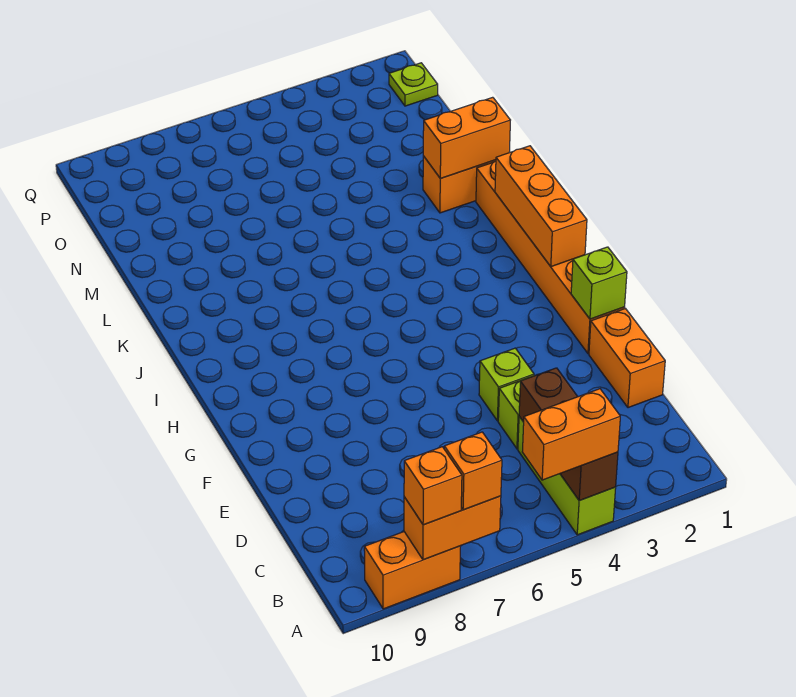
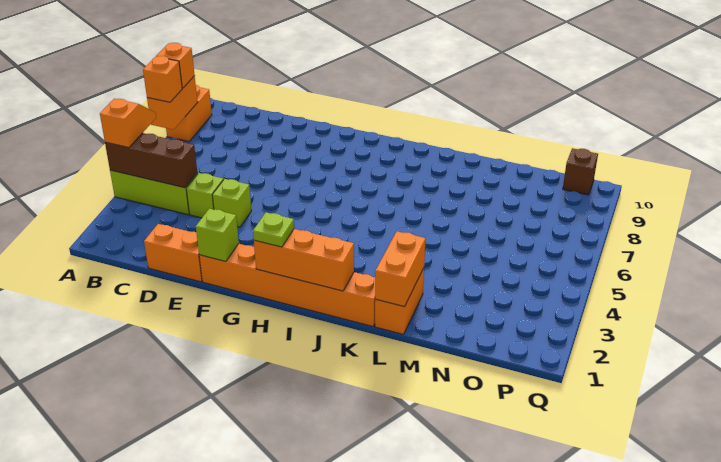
orange 1x2 brick [522,389,620,480] -> orange 1x2 slope [100,99,156,148]
lime 1x1 plate [389,63,438,106] -> lime 1x1 plate moved to [253,212,294,247]
none -> brown 1x1 brick [563,148,598,195]

